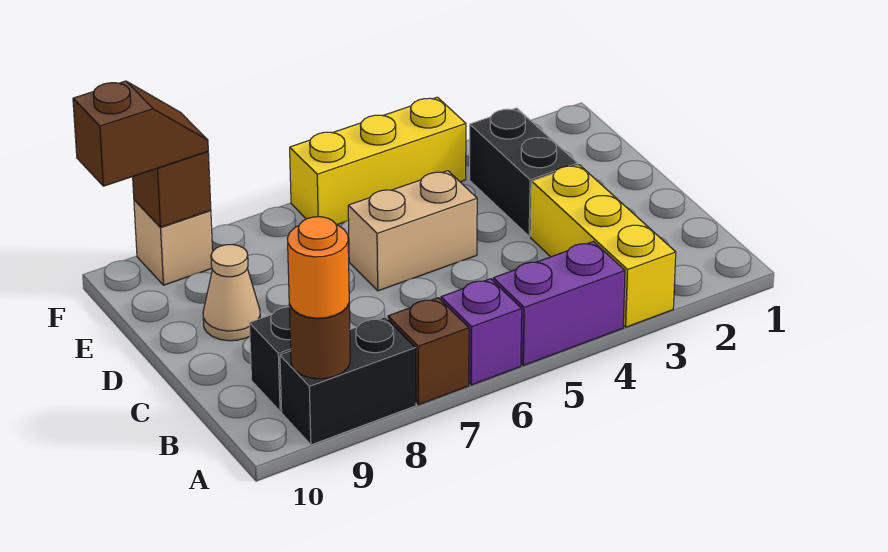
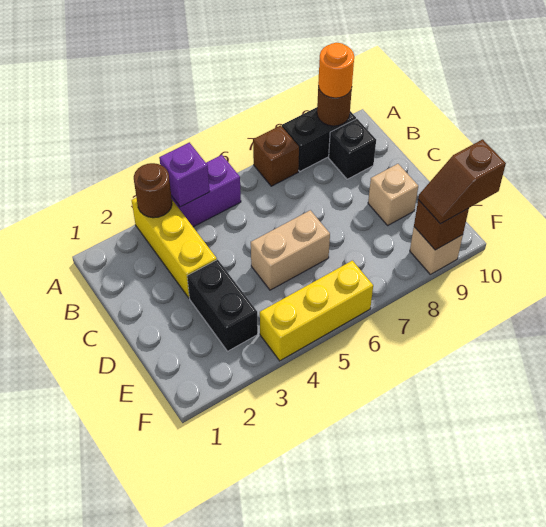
none -> brown 1x1 round brick [134,163,172,218]
purple 1x1 brick [441,279,522,385] -> purple 1x1 brick moved to [159,142,210,207]
tan 1x1 cone [203,245,260,341] -> tan 1x1 brick [368,164,418,225]

